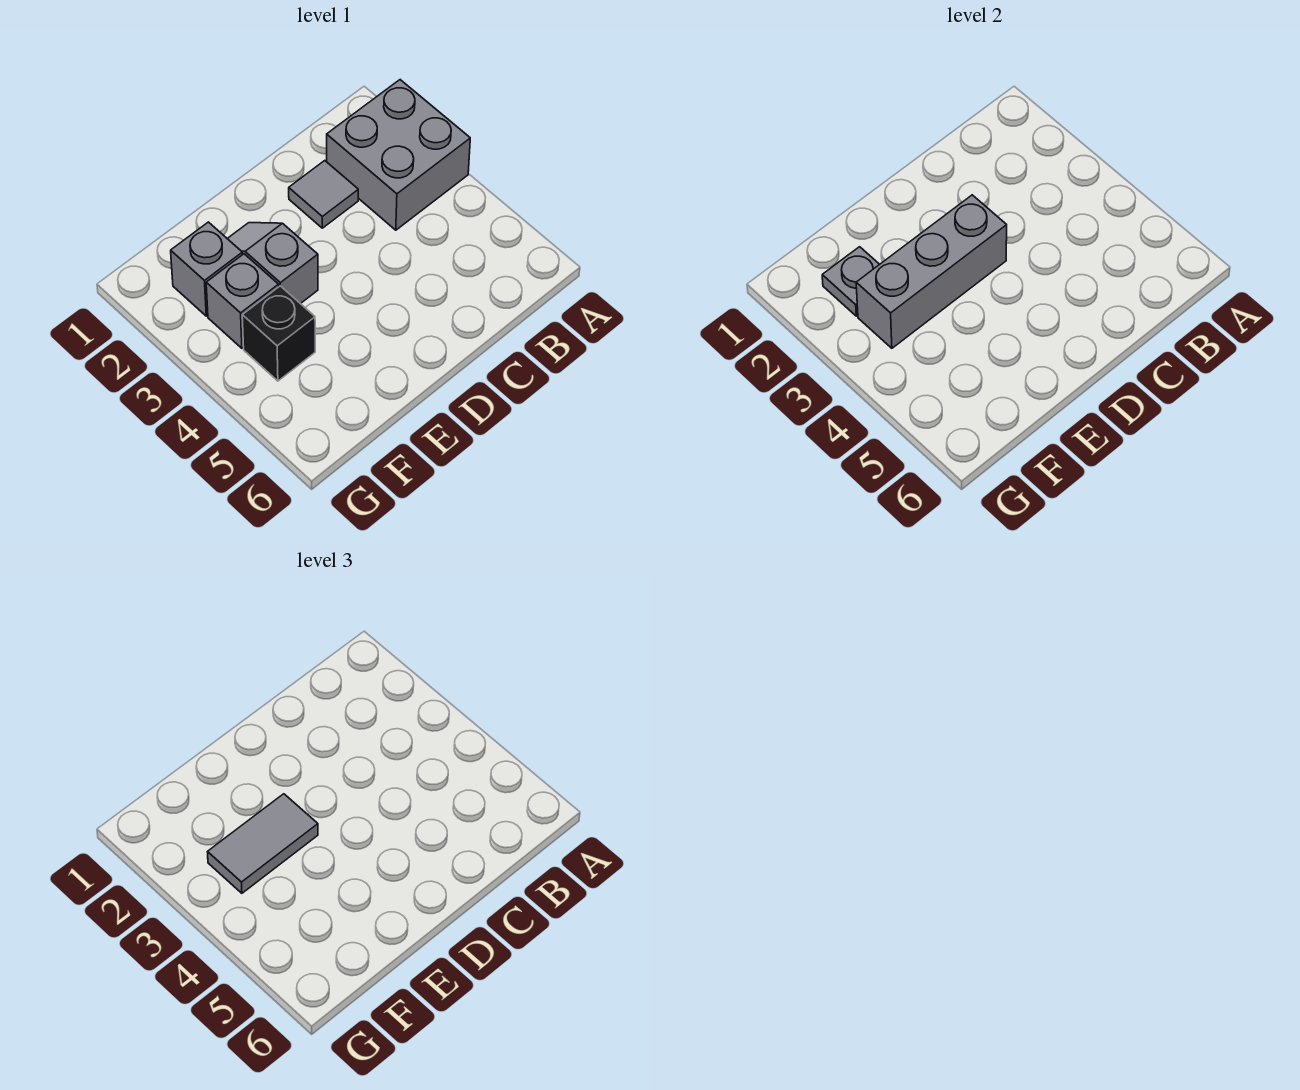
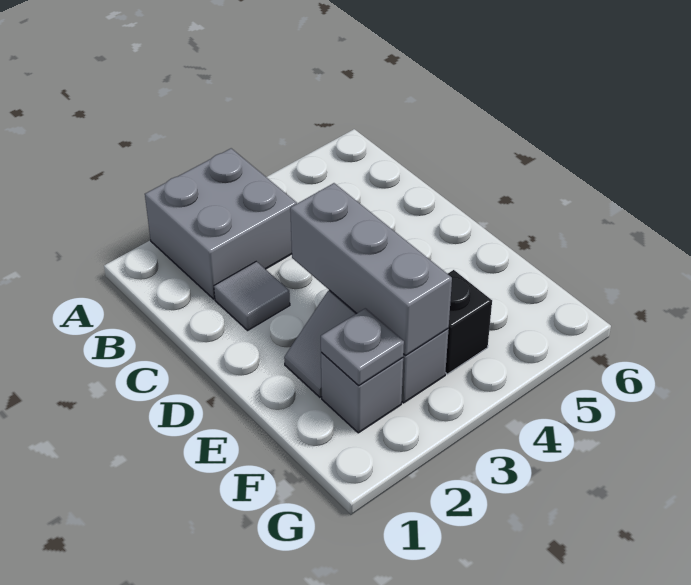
grey 1x2 tile [208,794,318,893] -> none

